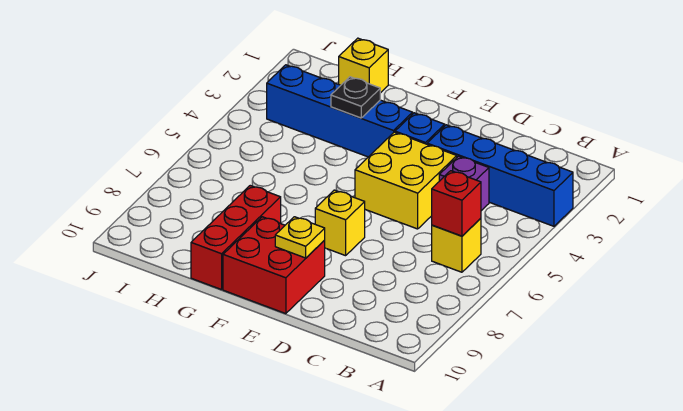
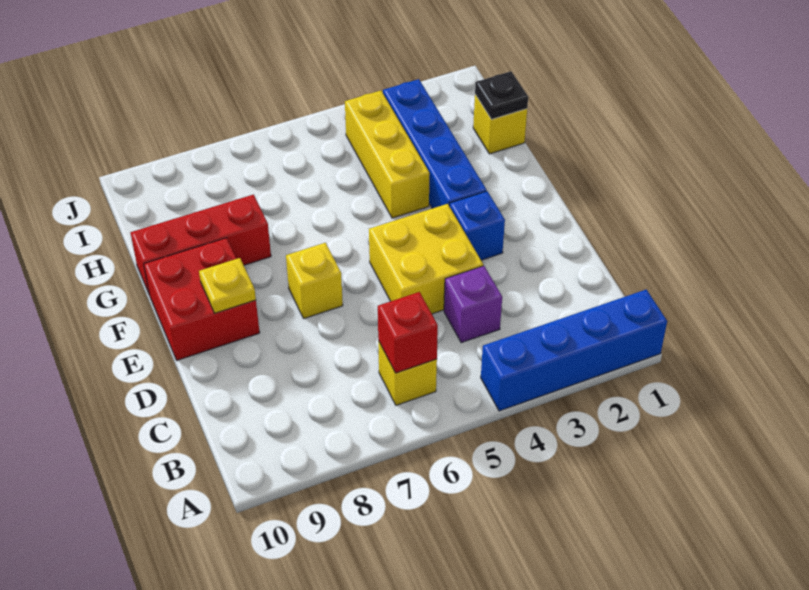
blue 1x4 brick [427,125,573,226] -> blue 1x4 brick turned to [481,290,667,411]
black 1x1 plate [331,77,380,118] -> black 1x1 plate moved to [475,71,528,119]
none -> yellow 1x3 brick [345,91,430,218]

